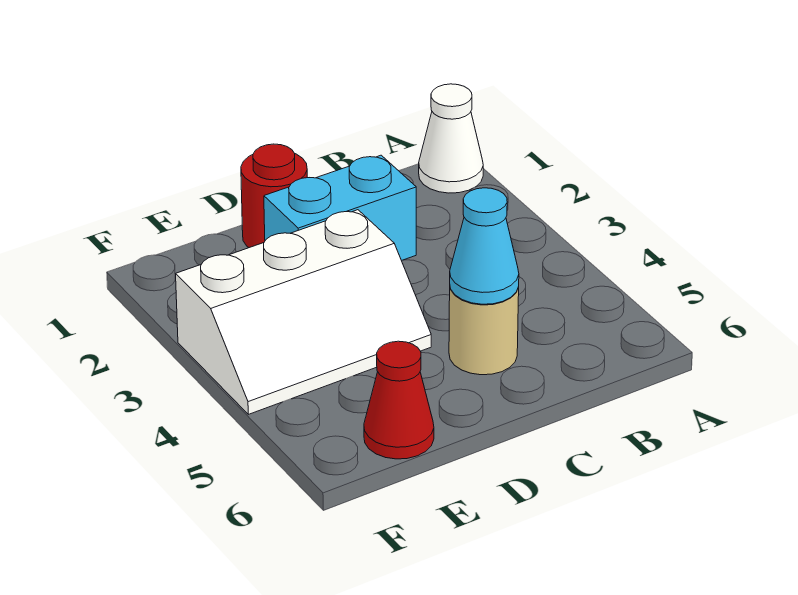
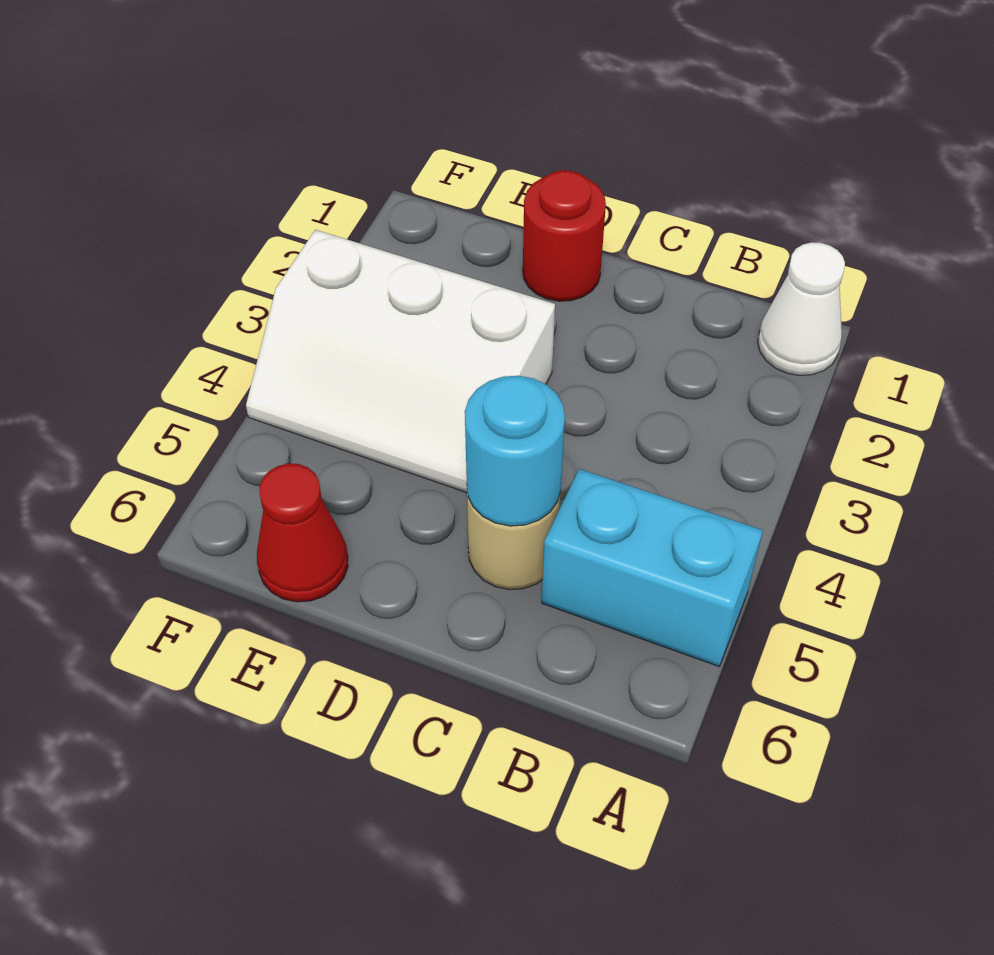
cyan 1x2 brick [264,155,416,260] -> cyan 1x2 brick moved to [542,469,763,666]
cyan 1x1 cone [450,188,519,304] -> cyan 1x1 round brick [465,376,565,526]

